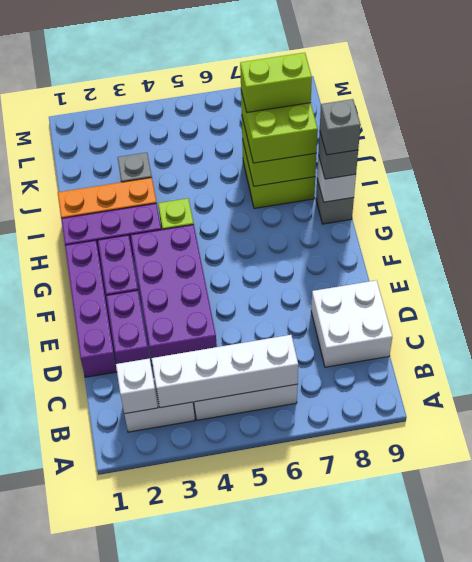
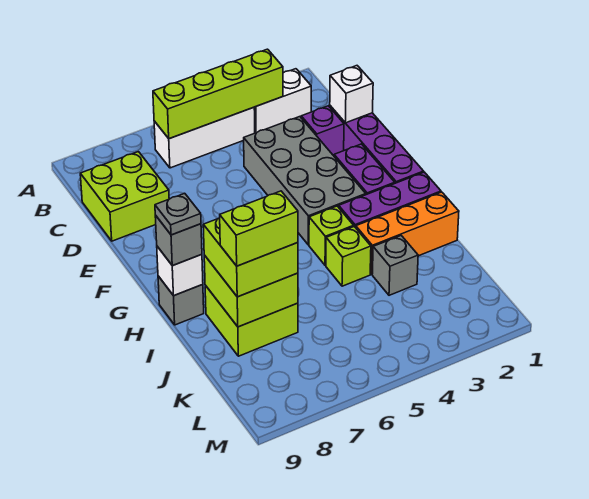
white 1x1 brick [116,358,158,414] -> white 1x1 brick moved to [330,66,373,123]
white 1x4 brick [152,335,298,408] -> lime 1x4 brick [153,49,283,139]
white 2x2 brick [311,280,392,367] -> lime 2x2 brick [80,152,169,241]
purple 1x2 brick [106,290,149,364] -> purple 1x1 brick [301,106,344,156]
purple 2x4 brick [131,225,217,366] -> grey 2x4 brick [244,117,366,245]
grey 1x1 brick [320,99,361,155] -> grey 1x1 plate [155,193,201,235]
none -> lime 1x1 brick [326,227,371,286]

